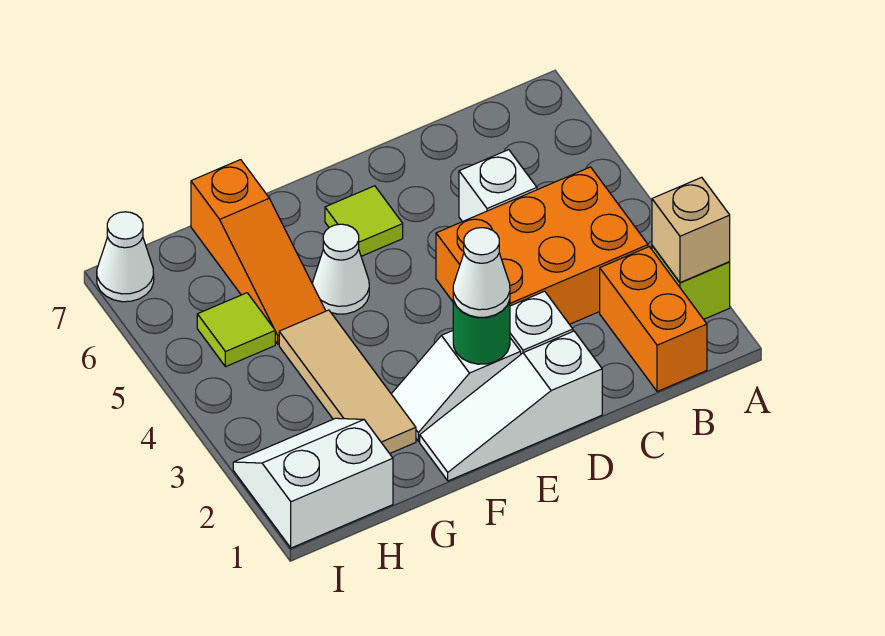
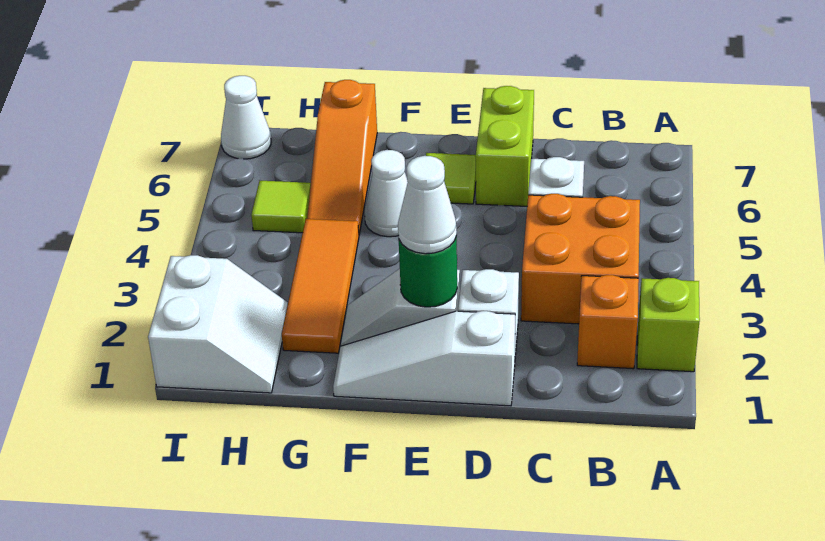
tan 1x1 brick [652,177,730,283] -> none
orange 1x2 brick [600,247,707,392] -> orange 1x1 brick [577,275,639,369]
orange 2x3 brick [436,167,648,324] -> orange 2x2 brick [521,194,640,324]
none -> lime 1x2 brick [476,86,534,206]
tan 1x3 tile [279,310,416,454] -> orange 1x3 tile [282,219,359,353]
white 2x2 slope [233,418,393,548] -> white 2x2 slope turned to [148,255,288,393]

